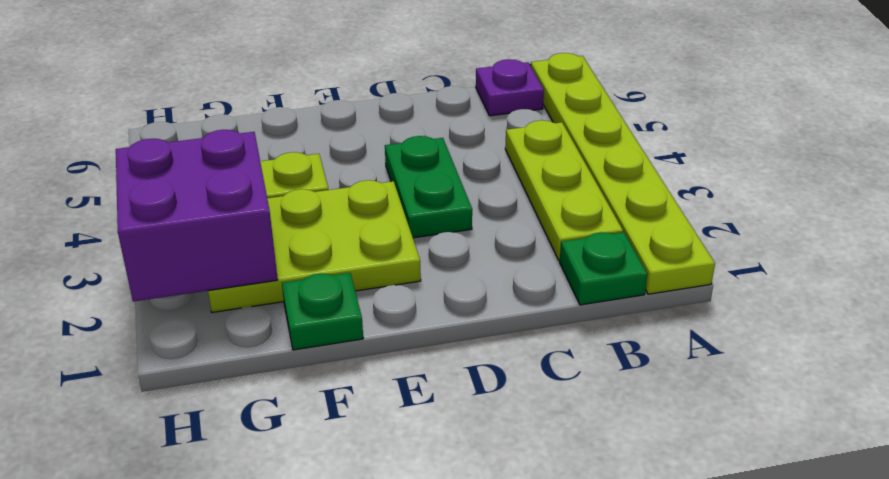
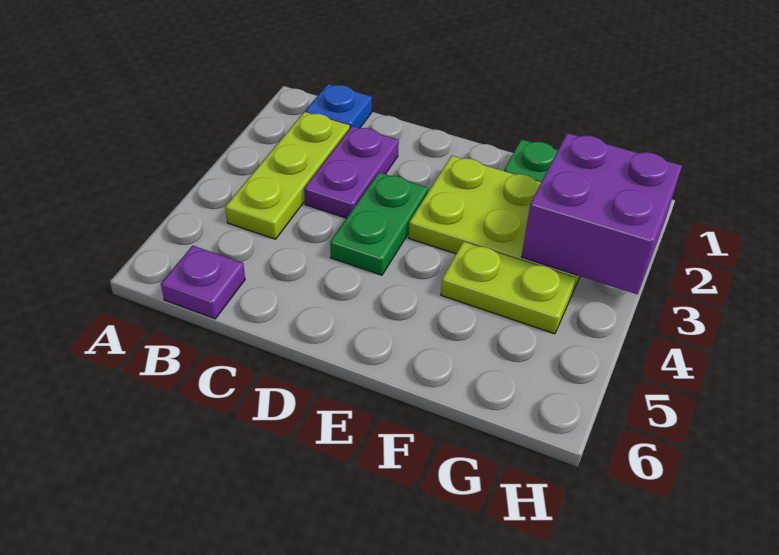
lime 1x6 plate [531,53,715,294] -> none
green 1x1 plate [560,232,647,305] -> blue 1x1 plate [306,84,372,128]
none -> purple 1x2 plate [304,126,399,218]

